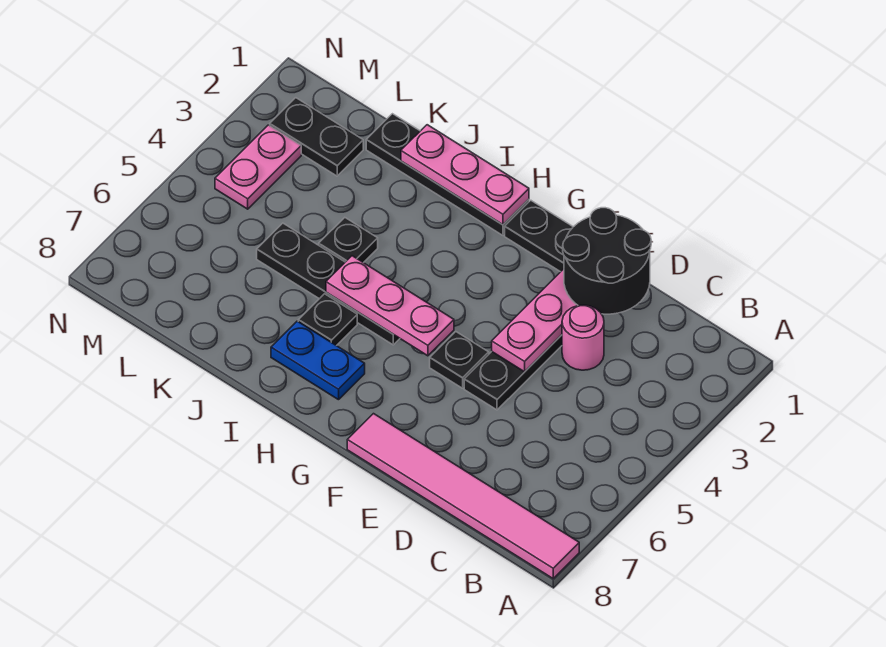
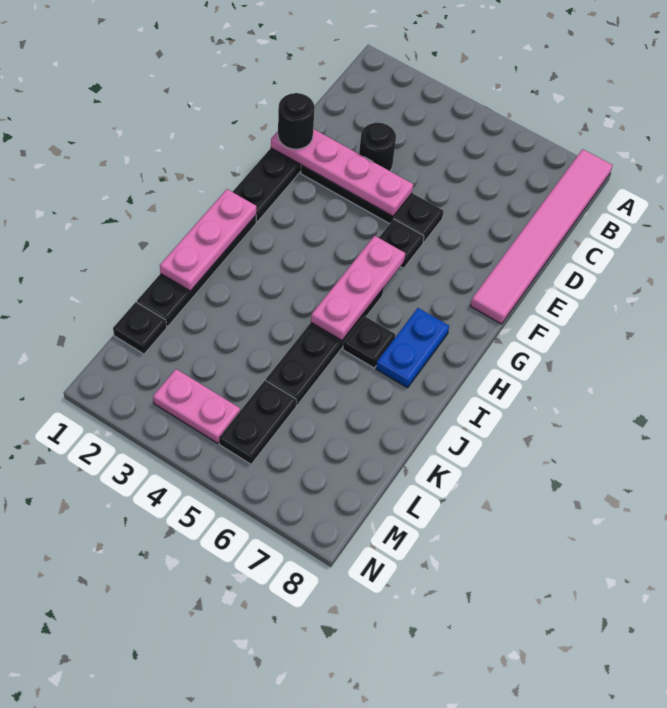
black 2x2 round brick [563,208,651,314] -> black 1x1 round brick [278,93,315,149]
pink 1x1 round brick [562,305,604,370] -> black 1x1 round brick [359,123,396,171]
black 1x1 plate [319,218,378,263] -> black 1x1 plate moved to [113,302,167,354]
black 1x2 plate [270,98,363,176] -> black 1x2 plate moved to [219,380,297,464]

